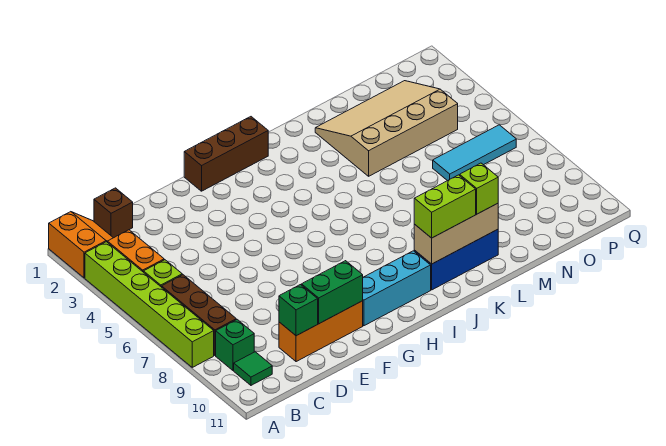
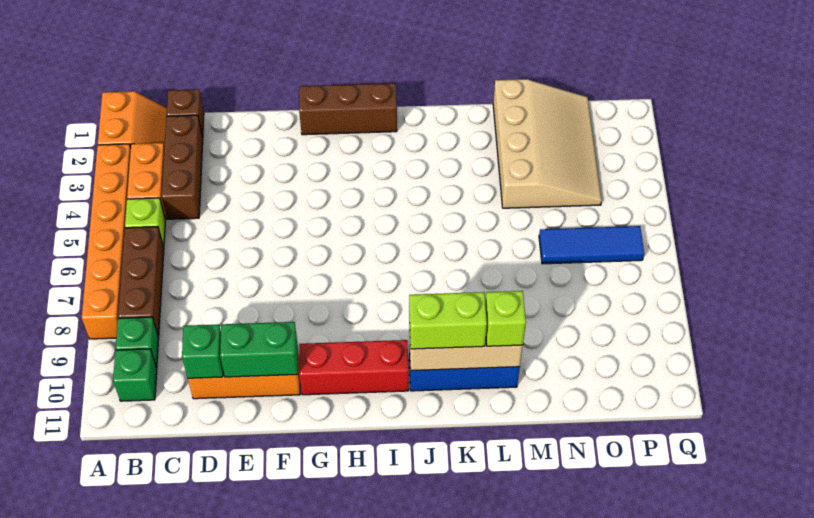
lime 1x6 brick [85,242,214,367] -> orange 1x6 brick [82,144,131,339]
green 1x1 tile [234,352,272,385] -> green 1x1 brick [113,349,157,401]
none -> brown 1x3 brick [162,115,203,219]
cyan 1x3 brick [363,251,431,326] -> red 1x3 brick [299,340,409,395]
tan 3x4 slope [315,81,458,176] -> tan 3x4 slope turned to [493,79,602,208]
cyan 1x3 tile [433,125,516,181] -> blue 1x3 tile [539,226,644,264]

